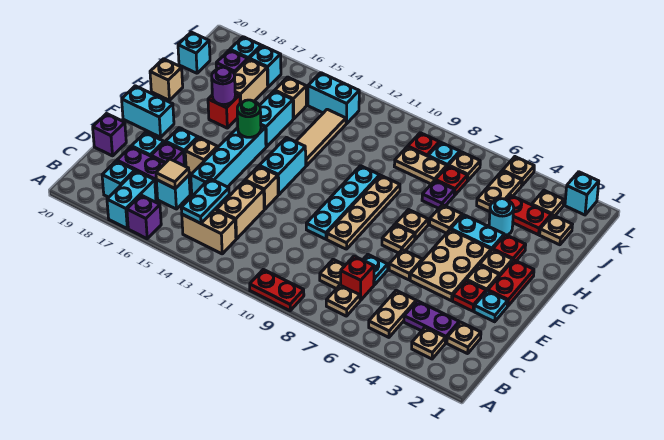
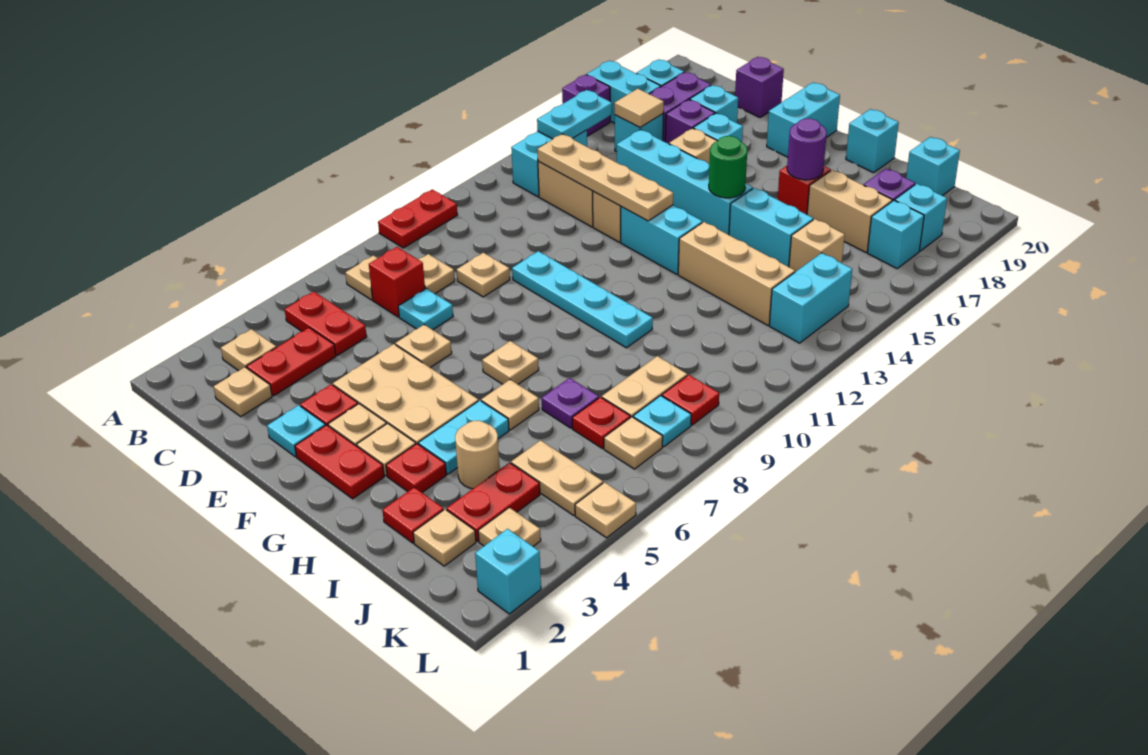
tan 1x2 plate [369,290,416,337] -> red 1x2 plate [285,291,367,355]
tan 1x2 brick [182,210,236,254] -> cyan 1x2 brick [511,130,587,197]
cyan 1x2 plate [181,179,229,223] -> cyan 1x2 plate turned to [537,90,612,139]
purple 1x2 plate [404,301,459,343] -> red 1x2 plate [247,328,336,396]
tan 1x4 plate [327,175,400,249] -> tan 1x4 plate moved to [537,134,673,221]
tan 1x1 plate [382,224,415,253] -> tan 1x1 plate moved to [457,253,510,297]
tan 1x3 tile [296,109,346,166] -> tan 1x3 brick [678,222,795,325]
tan 1x1 brick [150,59,183,100] -> cyan 1x1 brick [846,109,899,173]
none -> red 1x1 plate [382,487,444,543]
cyan 1x1 round brick [489,199,514,235] -> tan 1x1 round brick [455,421,500,489]

